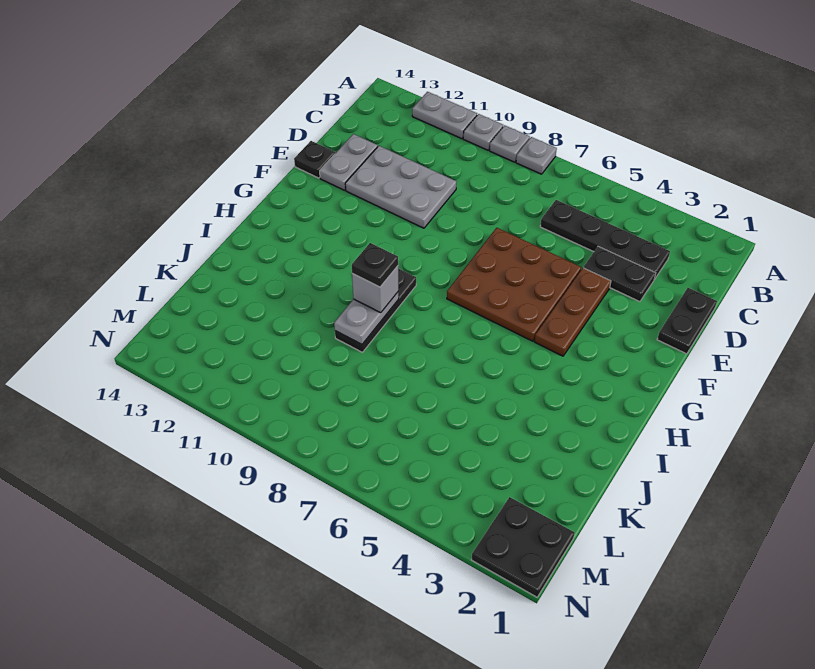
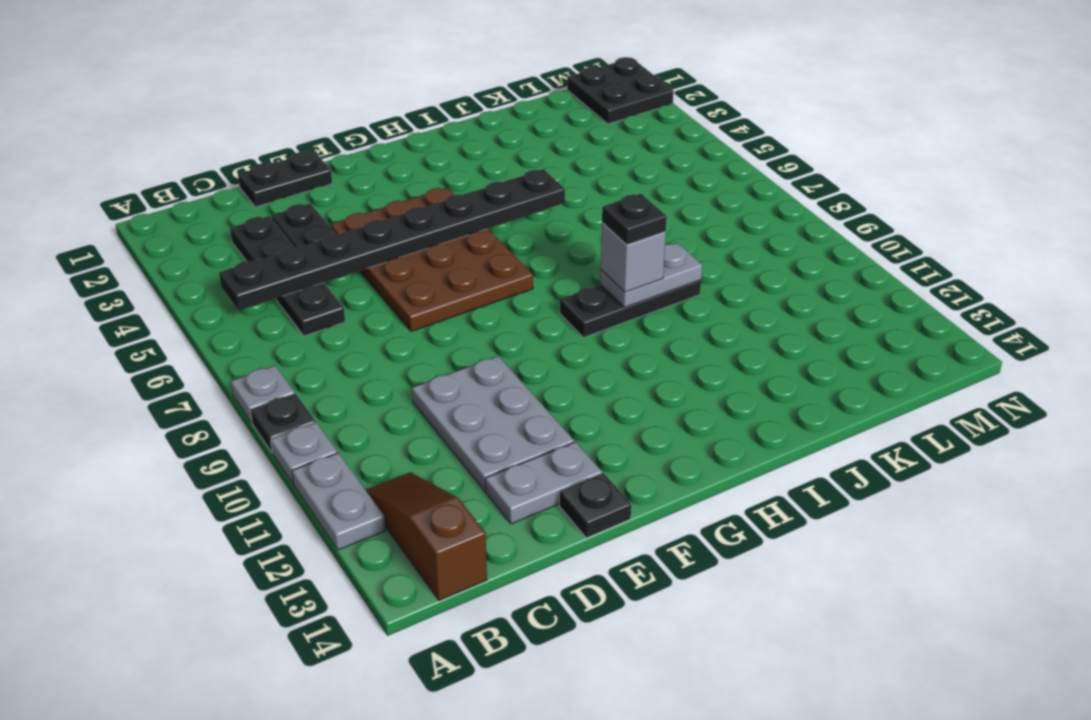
grey 1x1 plate [490,125,530,162] -> black 1x1 plate [250,393,316,452]
none -> black 1x8 plate [219,169,565,311]
none -> brown 1x3 slope [366,472,487,601]

